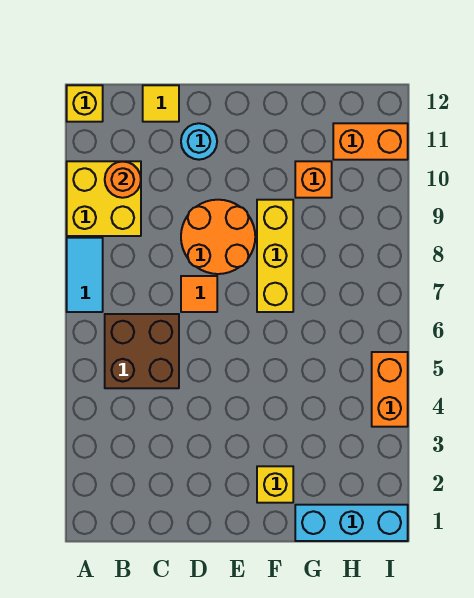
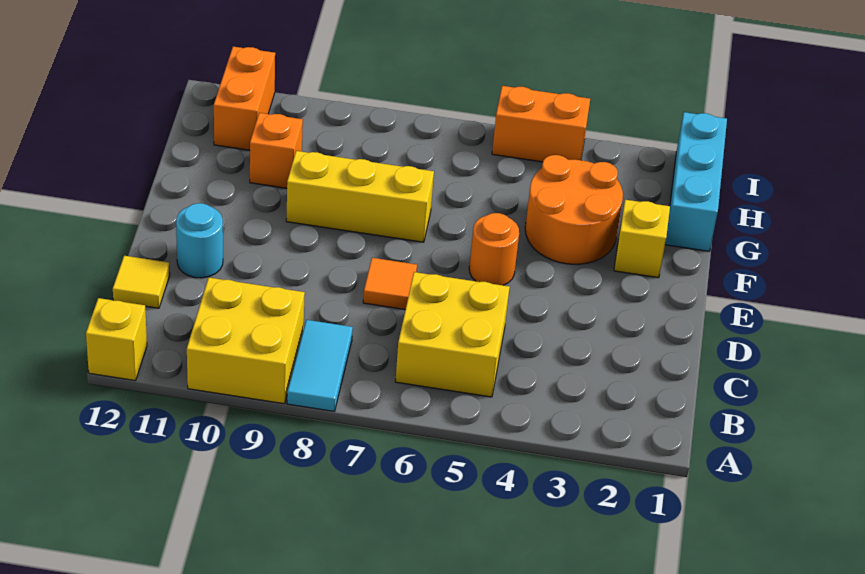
cyan 1x2 tile [67,238,103,312] -> cyan 1x2 tile turned to [287,320,353,411]
brown 2x2 brick [105,314,179,388] -> yellow 2x2 brick [395,272,510,397]
orange 1x1 round brick [105,161,141,198] -> orange 1x1 round brick moved to [469,213,519,285]
orange 2x2 round brick [181,200,255,274] -> orange 2x2 round brick moved to [525,155,623,264]

